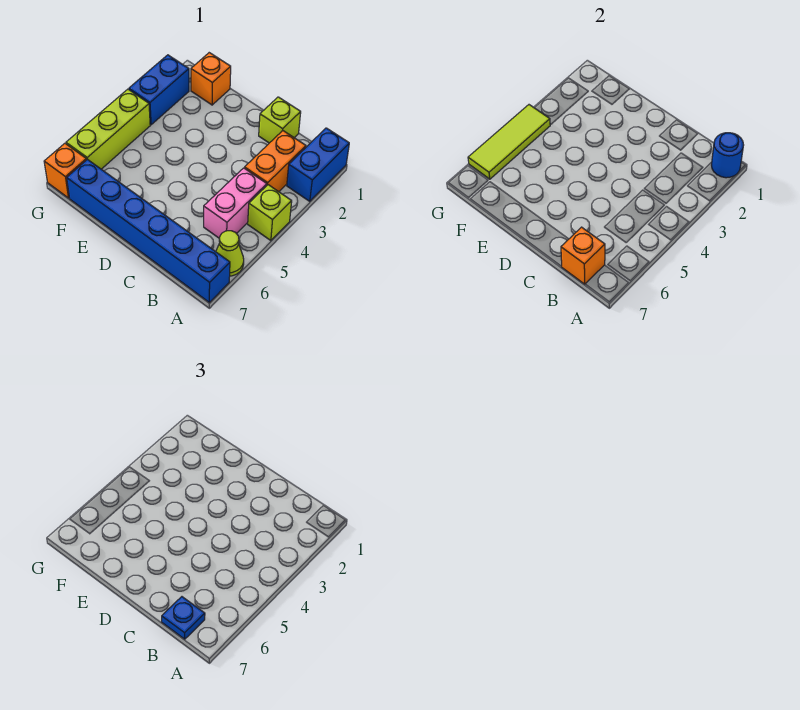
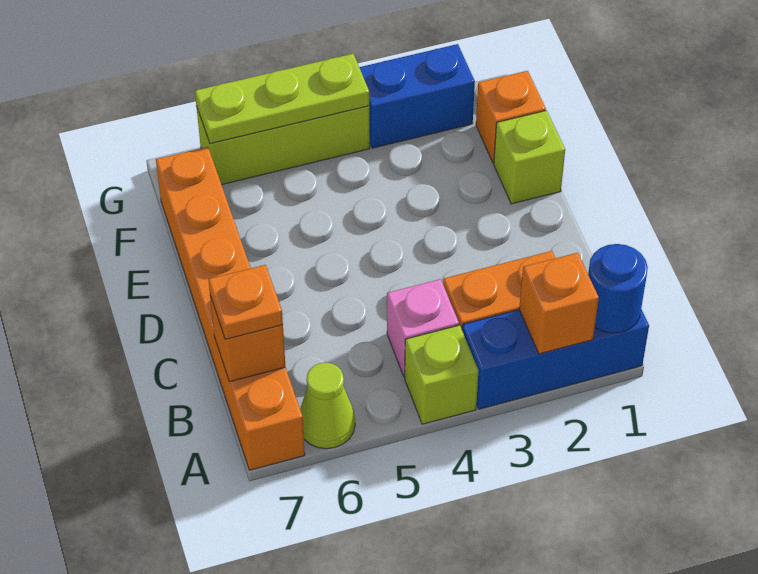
blue 1x2 brick [287,128,349,201] -> blue 1x3 brick [462,309,649,409]
blue 1x6 brick [67,159,230,302] -> orange 1x6 brick [156,147,305,470]
pink 1x2 brick [204,168,267,238] -> pink 1x1 brick [387,279,459,377]
blue 1x1 plate [162,597,205,639] -> orange 1x1 plate [208,265,283,339]
lime 1x1 brick [259,97,301,143] -> lime 1x1 brick moved to [494,110,565,204]
lime 1x3 tile [468,105,550,179] -> lime 1x3 plate [195,54,369,144]
orange 1x1 brick [44,143,86,198] -> orange 1x1 brick moved to [519,253,599,354]

